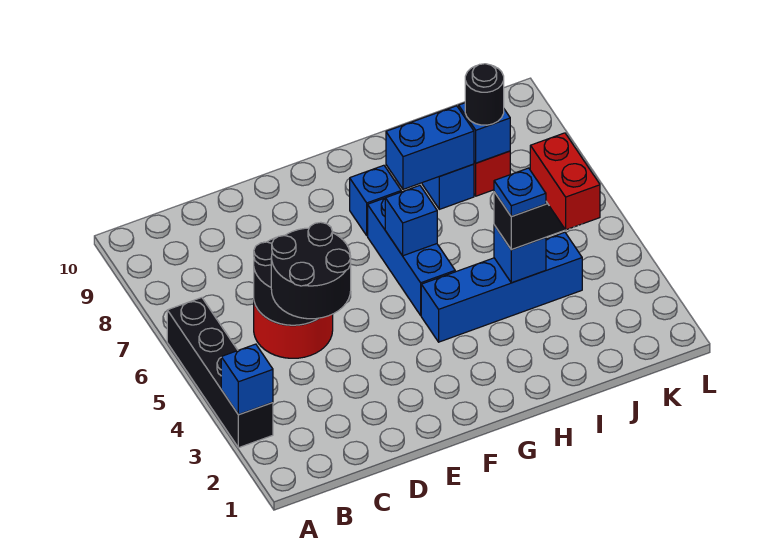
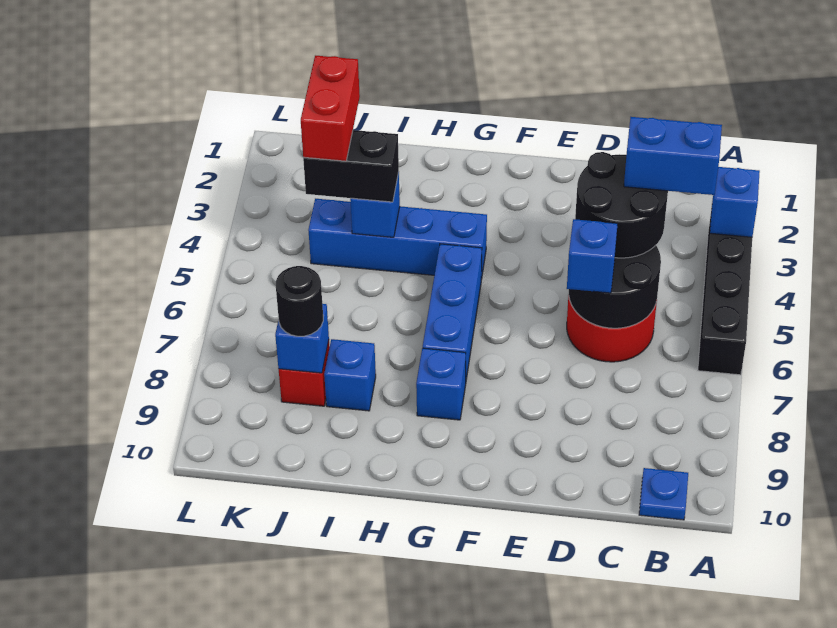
blue 1x1 brick [385,185,437,256] -> blue 1x1 brick moved to [567,219,618,293]
blue 1x2 brick [386,106,474,189] -> blue 1x2 brick moved to [624,117,722,195]
blue 1x1 plate [494,168,546,216] -> blue 1x1 plate moved to [639,468,688,520]

